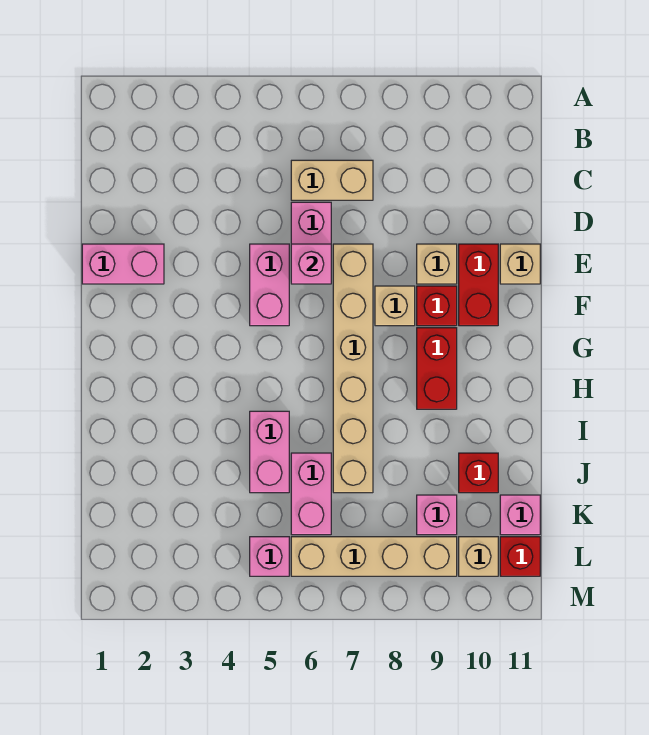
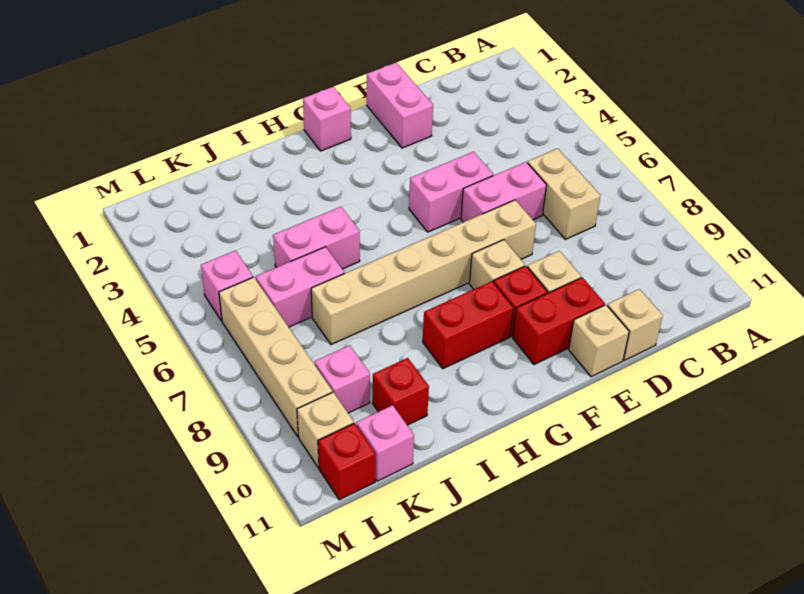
none -> tan 1x1 brick [607,289,663,360]
pink 1x1 brick [291,244,331,284] -> pink 1x1 brick moved to [303,87,351,151]

